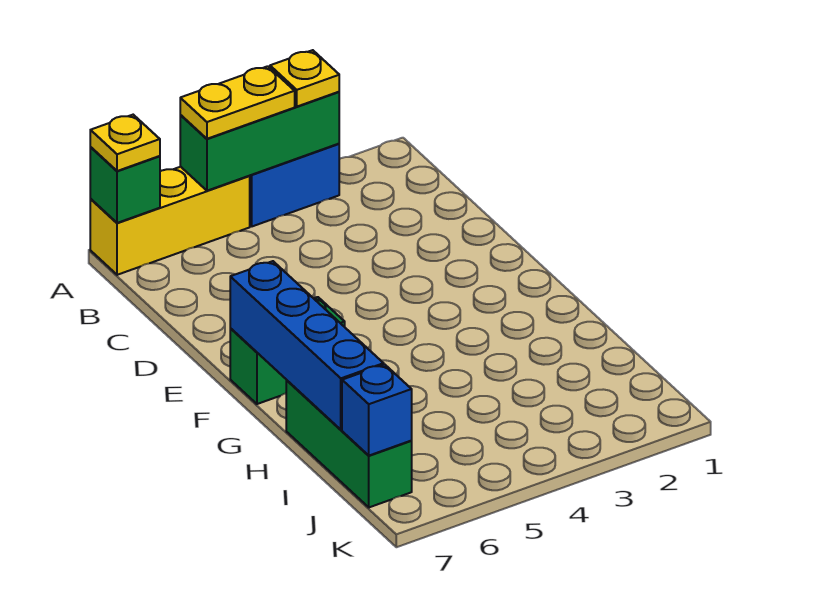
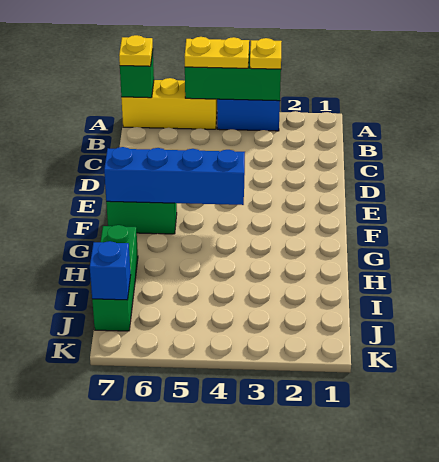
blue 1x4 brick [230,261,384,430] -> blue 1x4 brick turned to [104,147,245,205]

